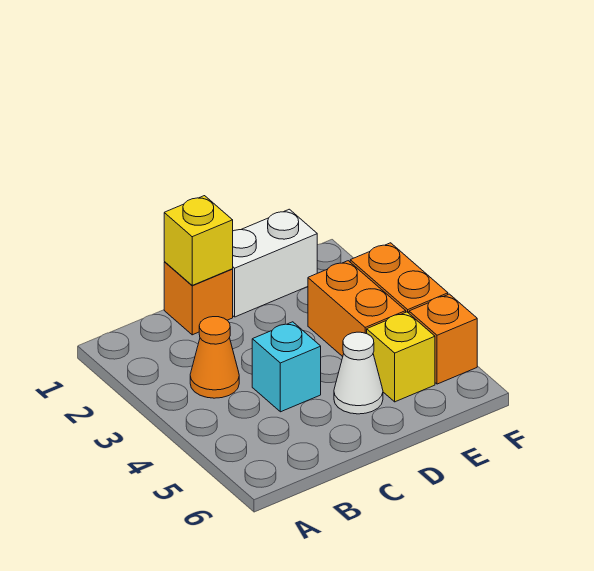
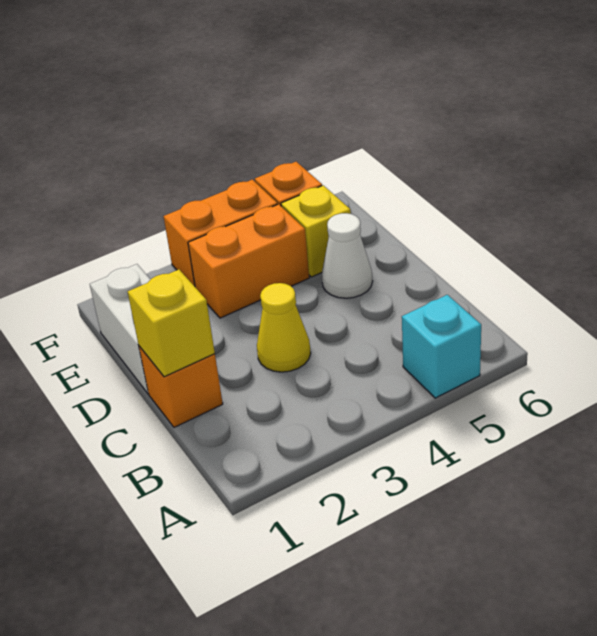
orange 1x1 cone [190,317,239,398] -> none
none -> yellow 1x1 cone [257,283,311,372]
cyan 1x1 brick [252,322,321,412] -> cyan 1x1 brick moved to [402,295,481,398]

